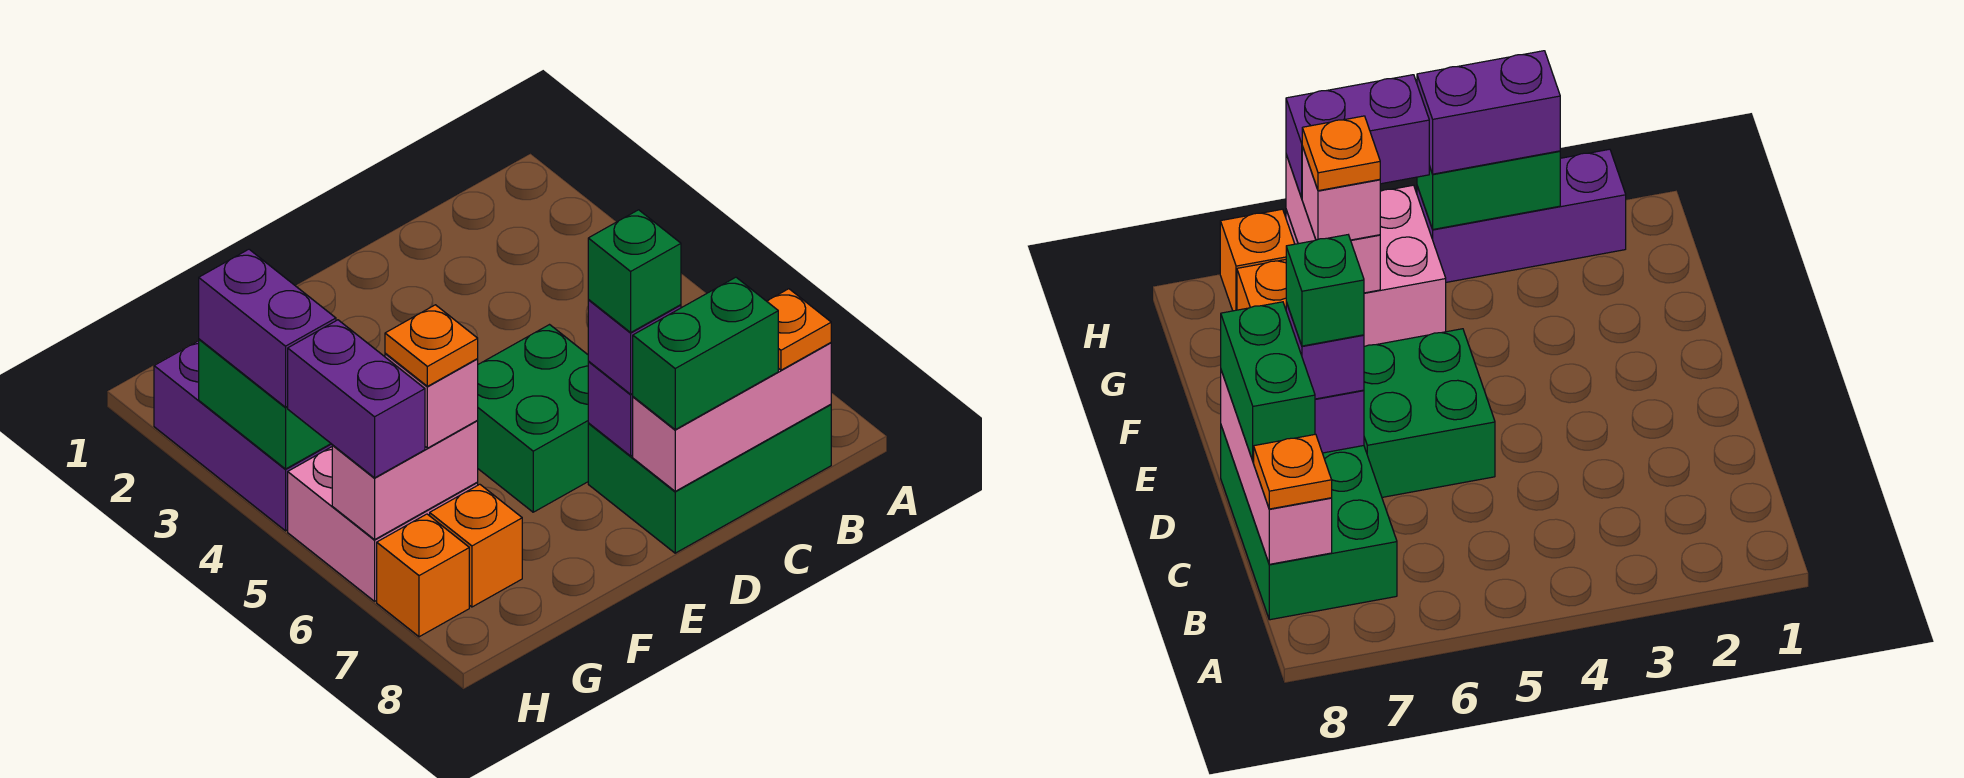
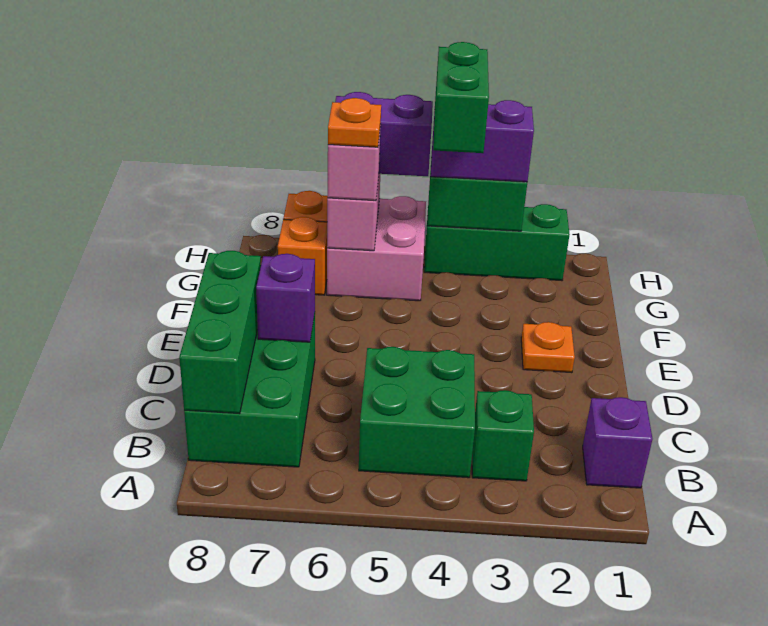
pink 1x3 brick [633,343,831,491] -> green 1x3 brick [179,251,261,414]
orange 1x1 plate [767,289,831,370] -> orange 1x1 plate moved to [521,322,575,373]
green 1x2 brick [633,277,778,430] -> green 1x2 brick moved to [433,42,489,153]
green 2x2 brick [478,325,589,512] -> green 2x2 brick moved to [359,347,475,478]
purple 1x1 brick [588,300,681,394] -> purple 1x1 brick moved to [583,397,652,488]
green 1x1 brick [588,210,681,332] -> green 1x1 brick moved to [472,390,534,481]
purple 1x3 brick [154,341,332,531] -> green 1x3 brick [424,204,570,281]

